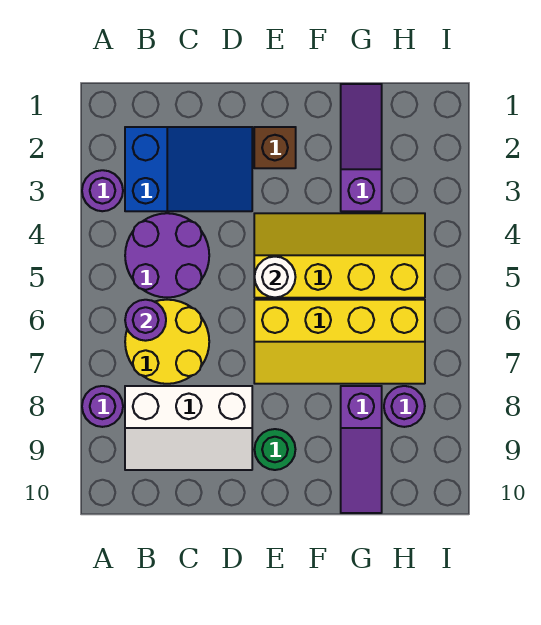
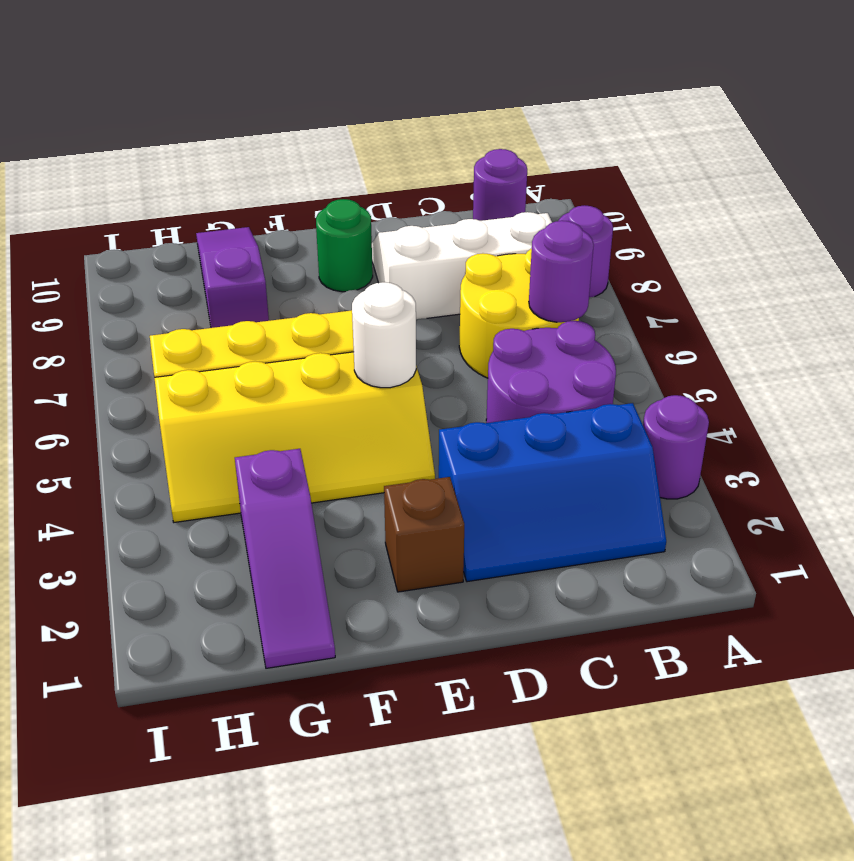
blue 2x3 slope [125,127,252,211] -> blue 2x3 slope turned to [439,403,666,582]
purple 1x1 round brick [384,386,425,427] -> purple 1x1 round brick moved to [473,149,527,221]

